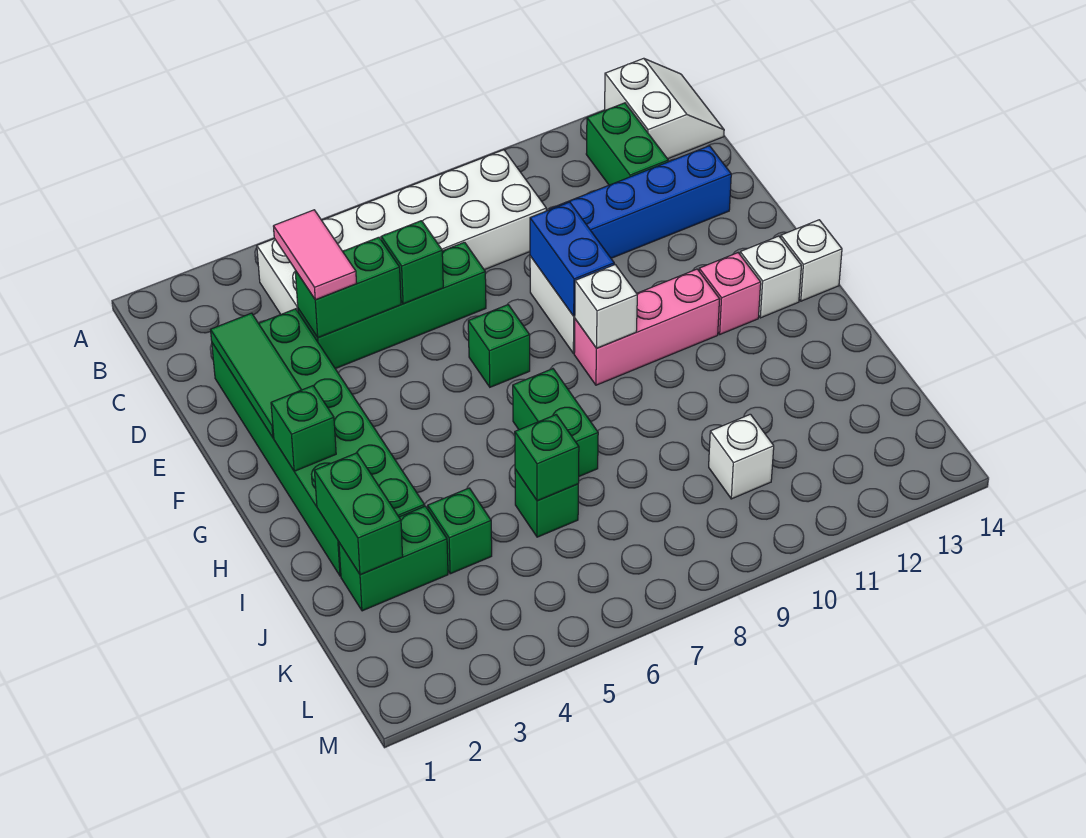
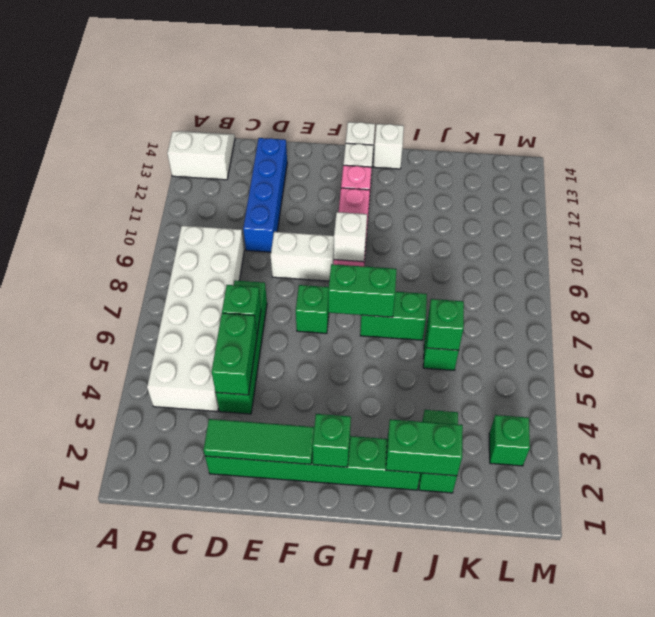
green 1x2 brick [586,103,668,185] -> green 1x2 brick moved to [328,264,396,317]
pink 1x2 tile [273,210,356,300] -> none
green 2x6 brick [212,309,424,576] -> green 1x6 brick [205,436,420,490]
blue 1x2 brick [530,202,614,316] -> none
green 1x1 brick [428,488,492,574] -> green 1x1 brick moved to [489,415,530,466]
white 1x1 brick [709,414,774,499] -> white 1x1 brick moved to [374,124,404,169]

